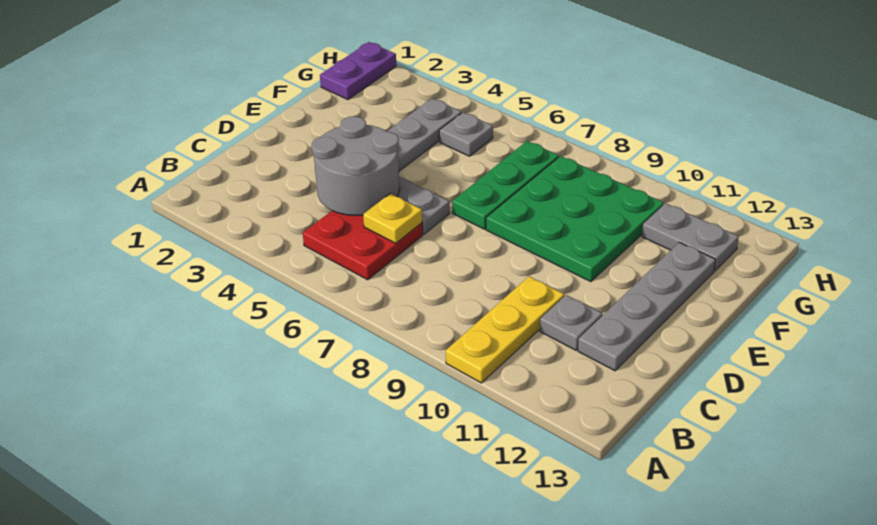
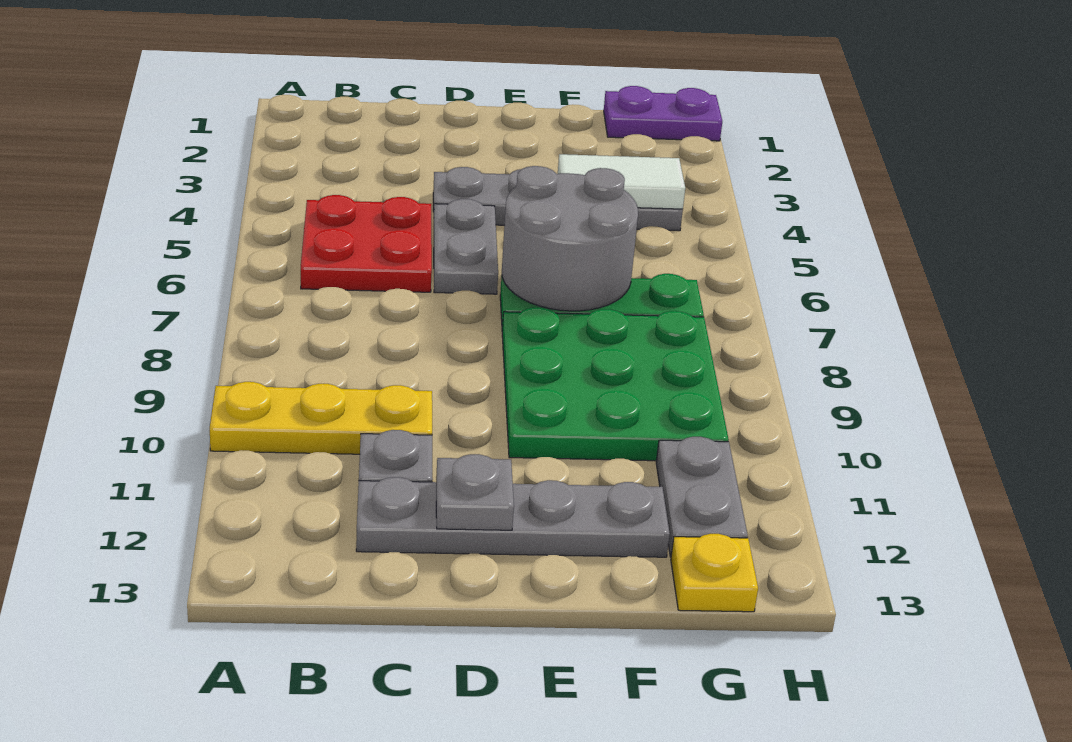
grey 2x2 round brick [312,116,400,216] -> grey 2x2 round brick moved to [502,166,638,311]
yellow 1x1 plate [363,194,422,243] -> yellow 1x1 plate moved to [671,534,758,612]
none -> white 1x2 tile [558,154,685,209]
grey 1x1 plate [439,112,493,156] -> grey 1x1 plate moved to [436,454,514,530]

